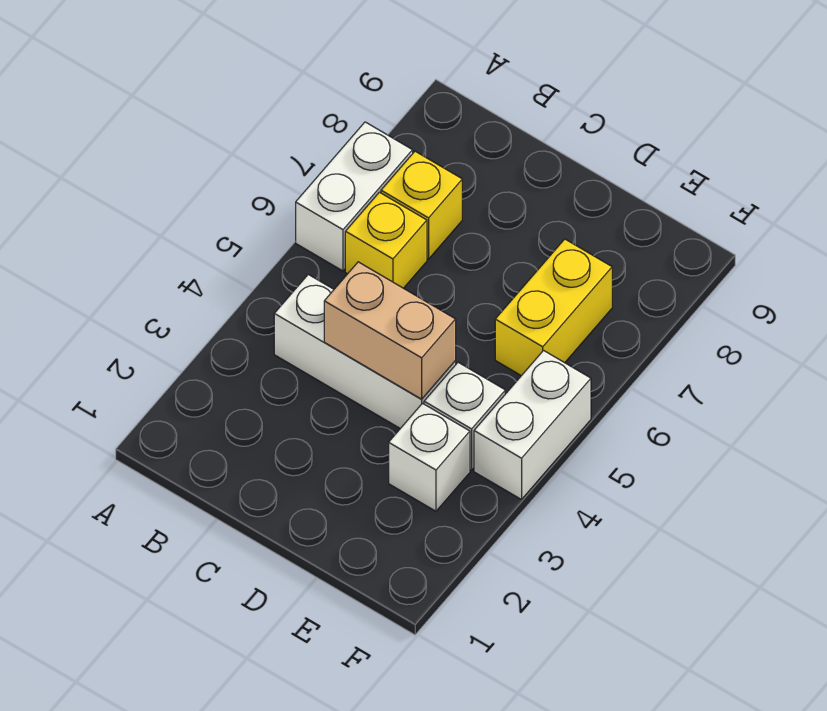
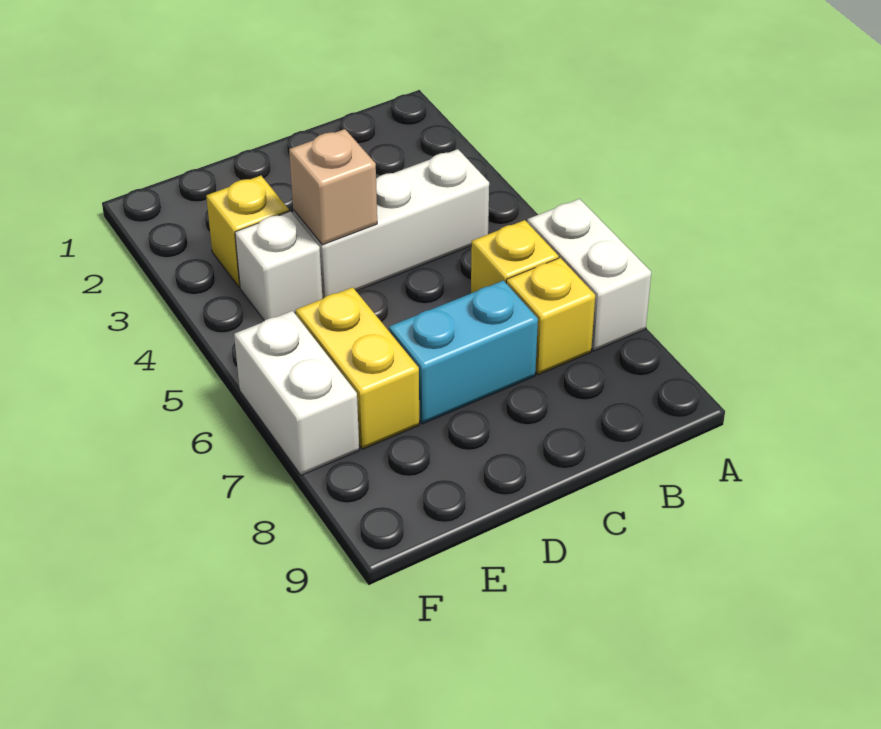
tan 1x2 brick [324,262,456,399] -> tan 1x1 brick [289,129,377,245]
none -> cyan 1x2 brick [389,281,538,424]
white 1x1 brick [389,403,470,511] -> yellow 1x1 brick [206,176,289,287]
white 1x2 brick [474,351,591,500] -> white 1x2 brick moved to [234,311,359,475]

